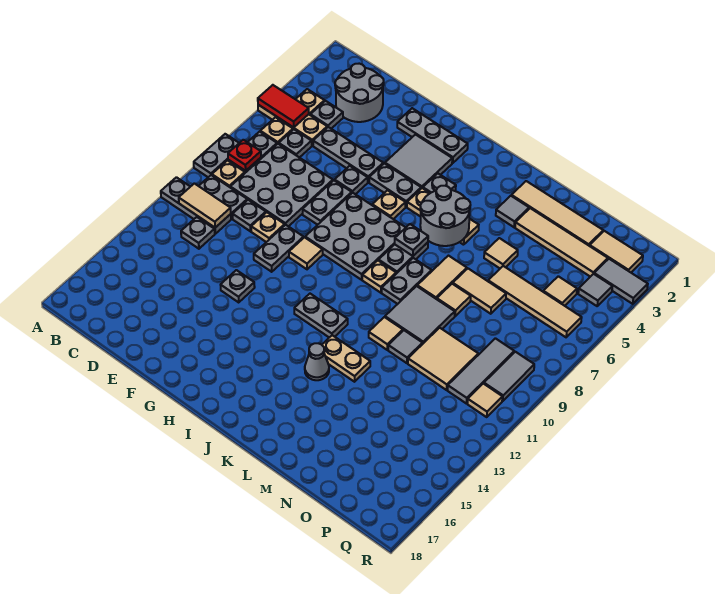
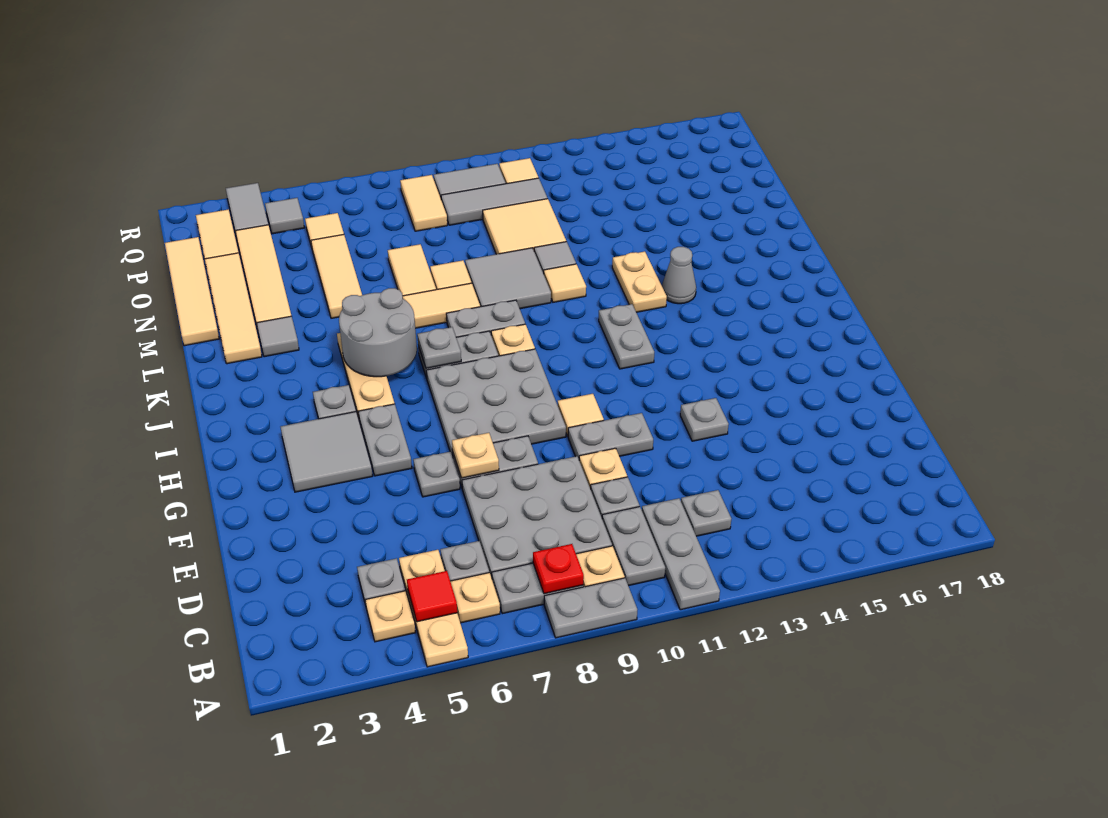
red 1x2 tile [258,85,309,128] -> red 1x1 tile [407,571,457,622]
tan 1x2 tile [179,183,231,228] -> tan 1x2 tile moved to [400,175,447,231]
grey 2x2 round brick [335,64,384,122] -> none
grey 1x3 plate [313,127,383,182] -> none
grey 1x3 plate [397,108,468,163] -> none
tan 1x1 plate [372,190,405,219] -> tan 1x1 plate moved to [452,433,499,478]
tan 1x1 tile [484,238,518,268] -> tan 1x3 tile [311,235,362,318]
tan 1x4 tile [488,266,582,337] -> tan 1x4 tile moved to [165,237,219,346]

